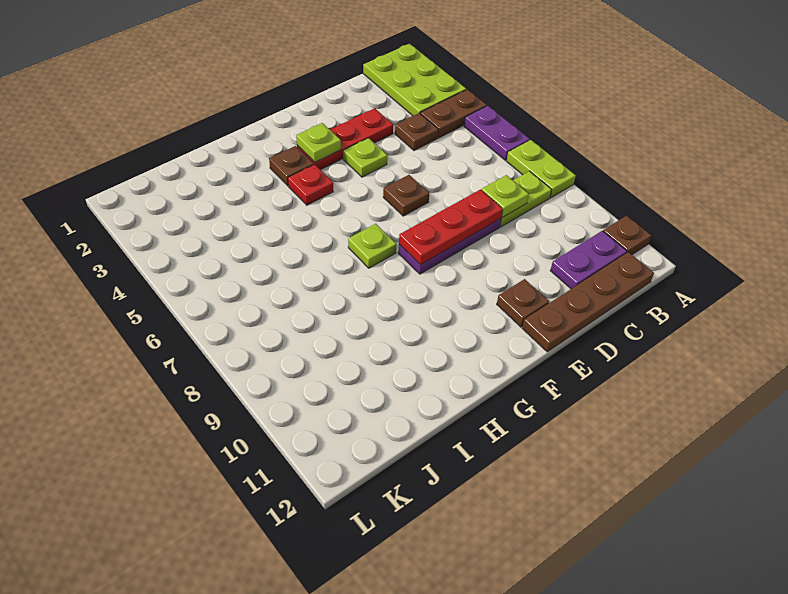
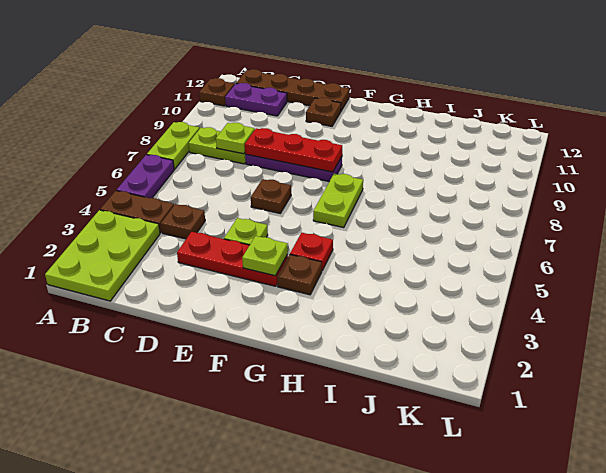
lime 1x1 plate [348,224,396,268] -> lime 1x2 plate [313,174,363,228]

